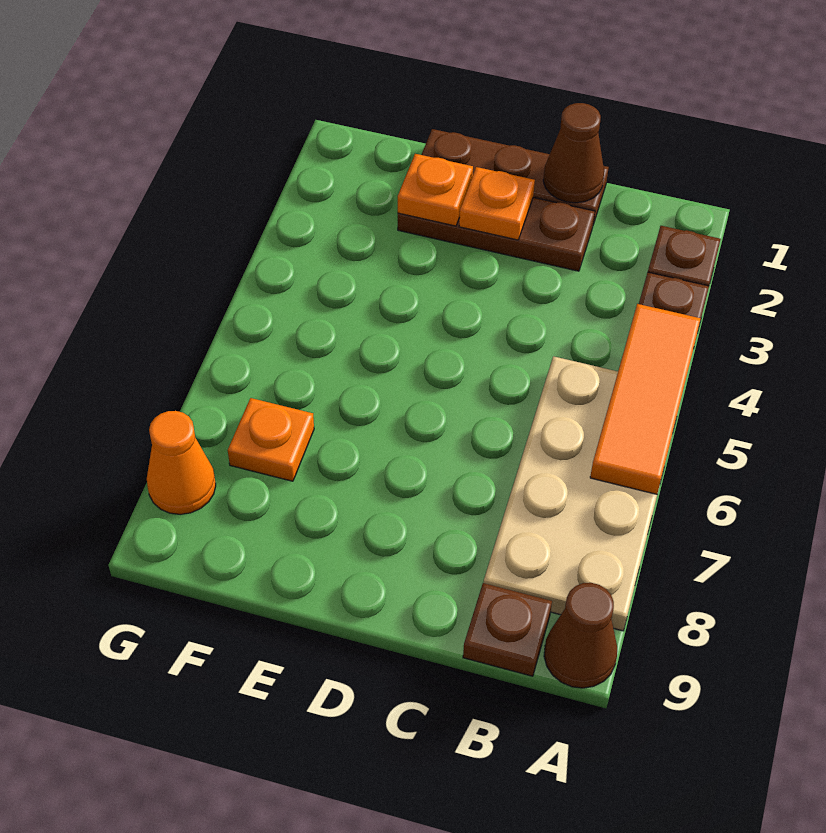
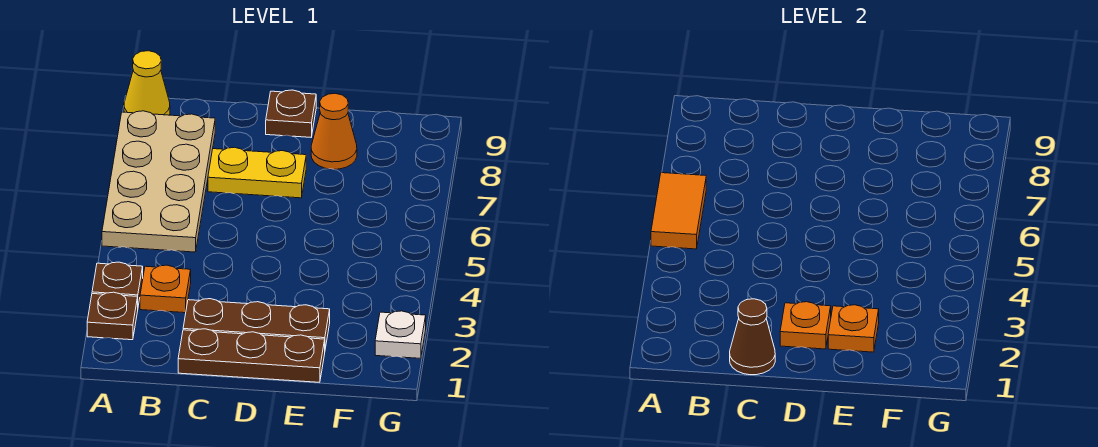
orange 1x3 tile [590,304,701,494] -> orange 1x2 tile [651,173,706,249]
brown 1x1 cone [544,583,617,688] -> yellow 1x1 cone [124,51,170,115]
brown 1x1 plate [463,583,552,676] -> brown 1x1 plate moved to [266,90,316,137]
none -> yellow 1x2 plate [208,147,306,198]
orange 1x1 plate [228,398,314,481] -> orange 1x1 plate moved to [140,265,191,313]
none -> white 1x1 plate [375,311,426,358]
orange 1x1 cone [147,411,216,514] -> orange 1x1 cone moved to [311,93,357,169]

